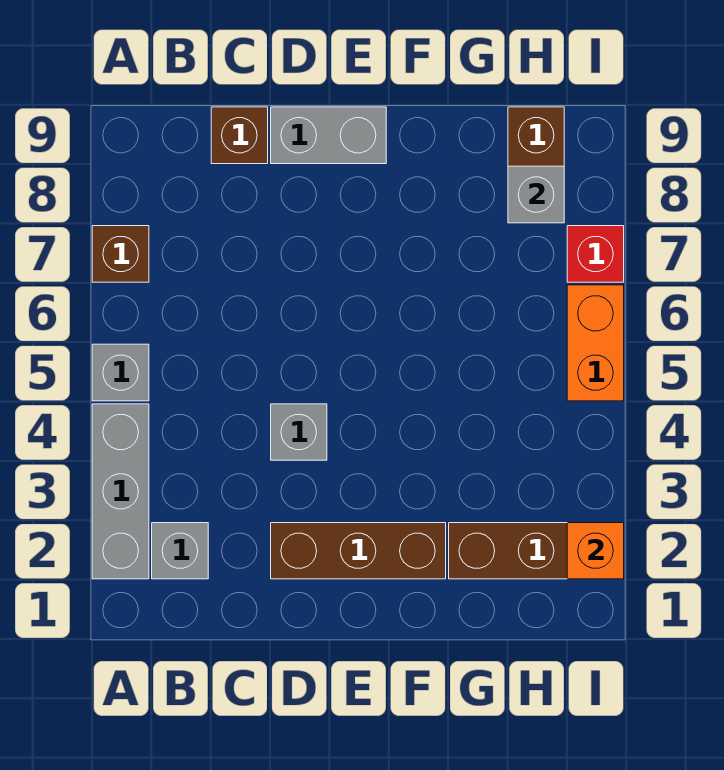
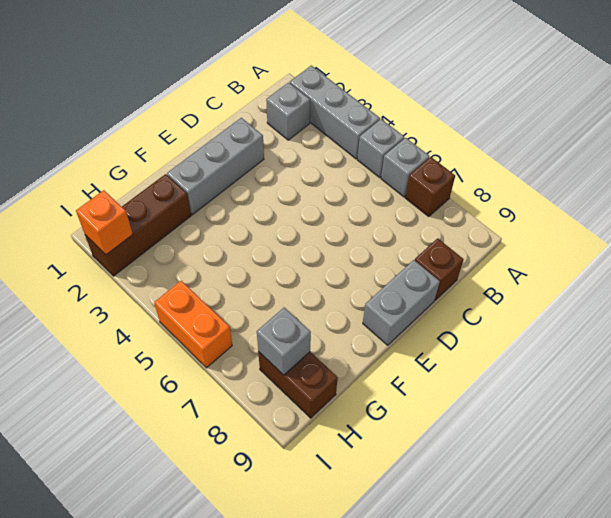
brown 1x3 brick [271,523,446,579] -> grey 1x3 brick [167,118,264,215]
grey 1x1 brick [271,404,327,460] -> grey 1x1 brick moved to [381,138,430,197]
red 1x1 brick [567,226,624,282] -> none

